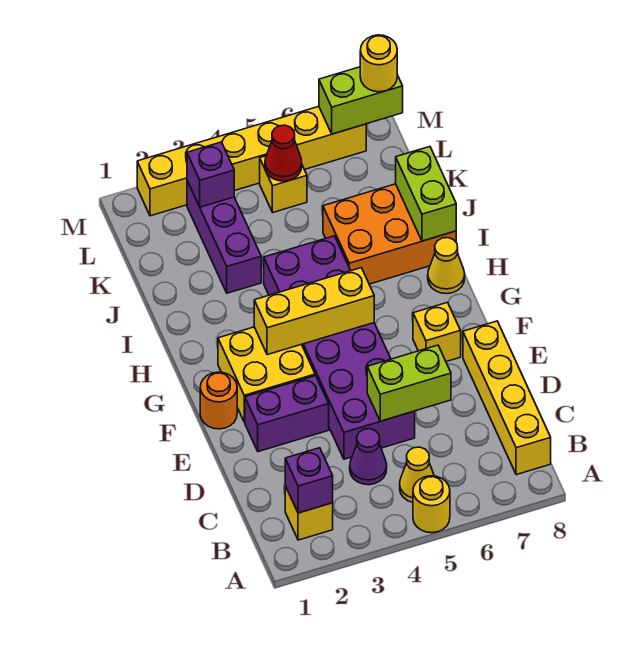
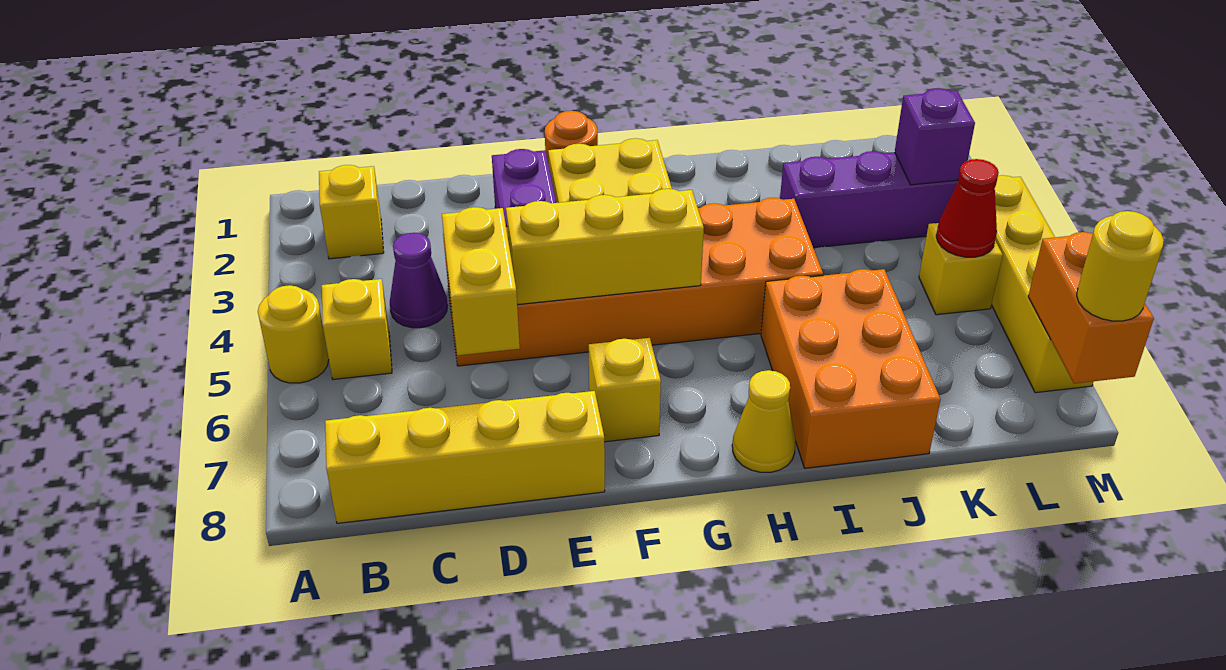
purple 1x1 brick [285,448,333,513] -> none
yellow 1x1 cone [400,447,434,502] -> yellow 1x1 brick [322,279,392,379]
purple 2x6 brick [264,236,415,459] -> orange 2x6 brick [443,198,823,366]
lime 1x2 brick [367,345,451,421] -> yellow 1x2 brick [442,207,520,355]
yellow 1x3 brick [254,268,374,355] -> yellow 1x3 brick turned to [506,189,704,305]
lime 1x2 brick [396,147,456,241] -> none
yellow 1x6 brick [137,107,366,216] -> yellow 1x4 brick [991,175,1094,393]
lime 1x2 brick [319,67,403,134] -> orange 1x2 brick [1028,232,1154,384]

